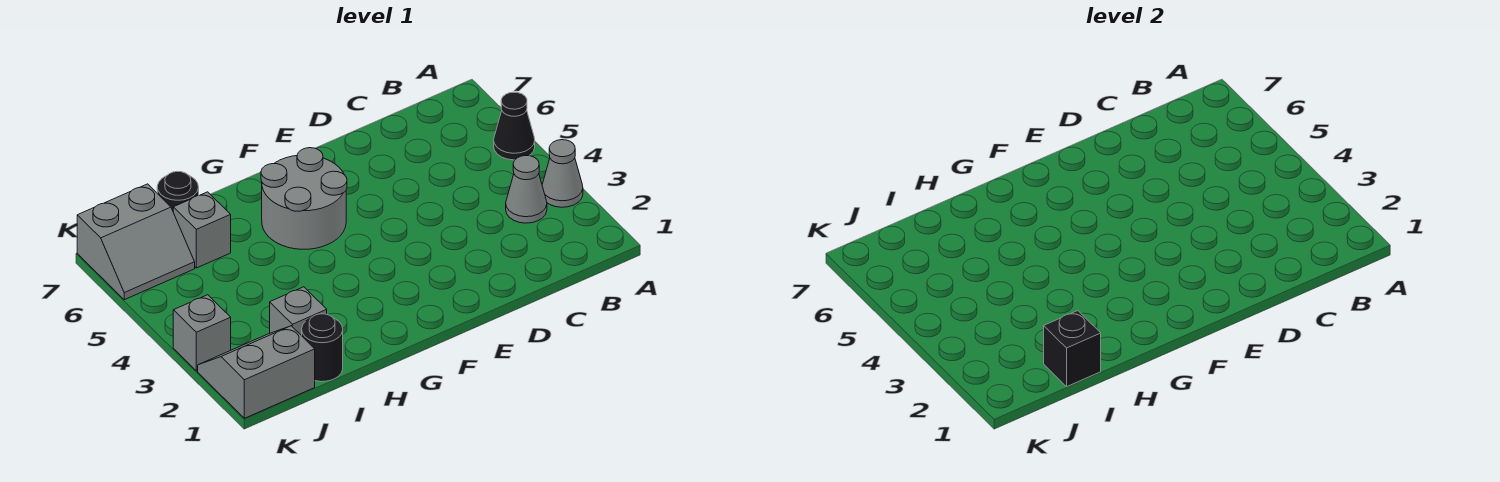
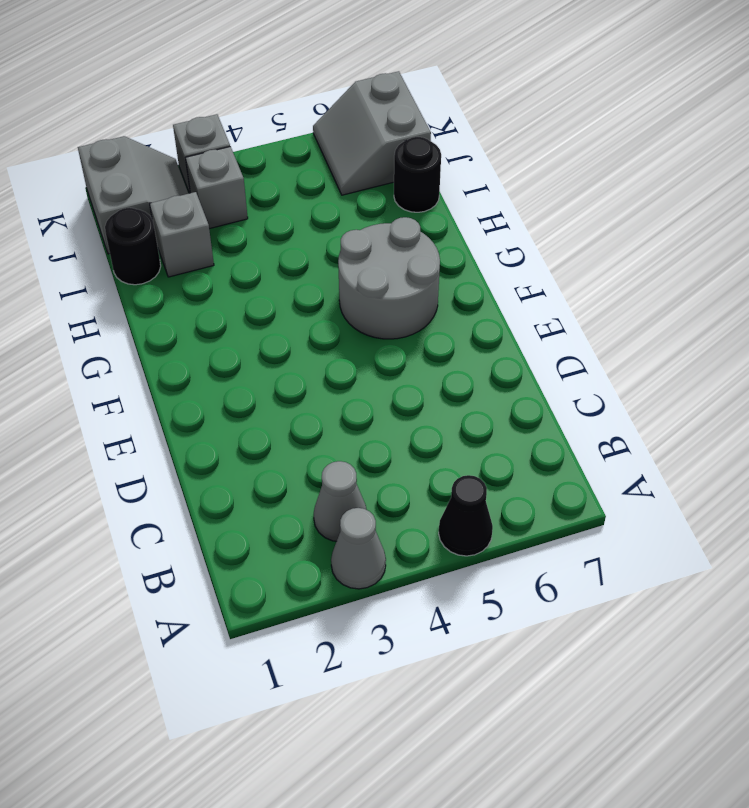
black 1x1 brick [1044,311,1101,386] -> none
grey 1x1 brick [173,192,231,268] -> grey 1x1 brick moved to [186,147,248,229]

